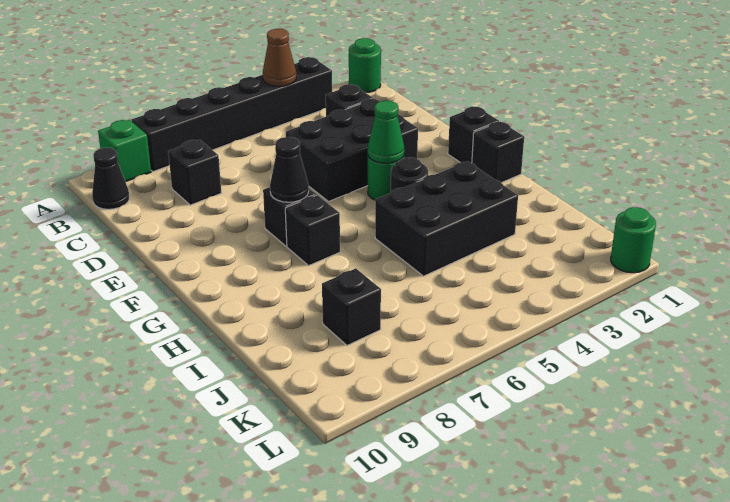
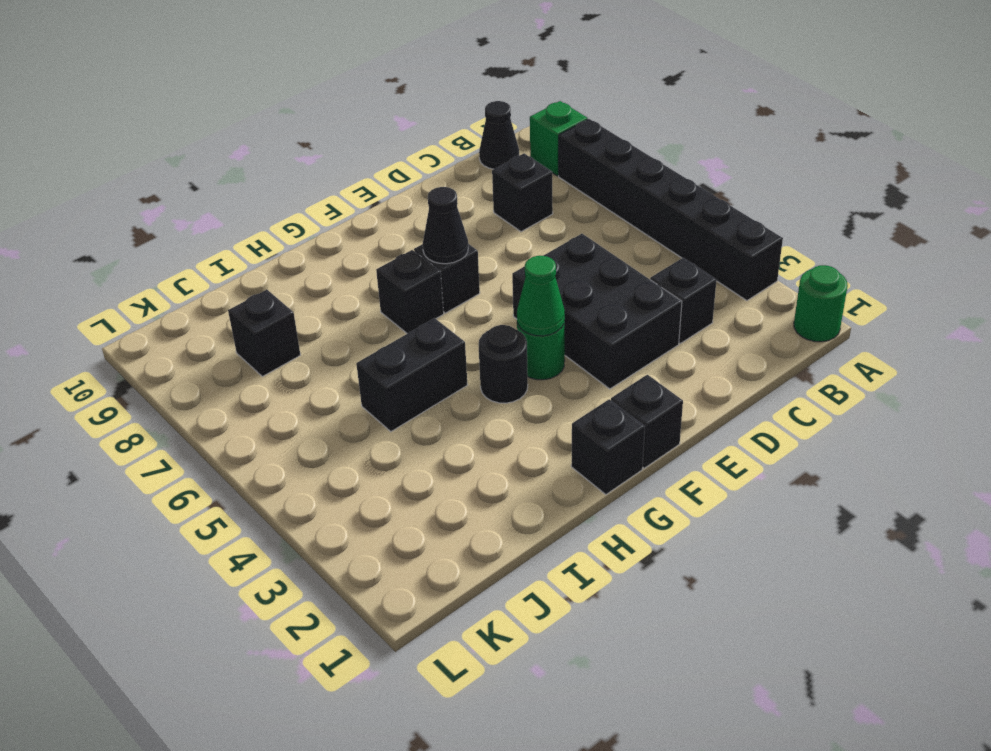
brown 1x1 cone [263,29,296,86] -> none
black 2x3 brick [375,161,518,276] -> black 1x2 brick [356,318,467,432]
green 1x1 round brick [611,207,656,273] -> none

